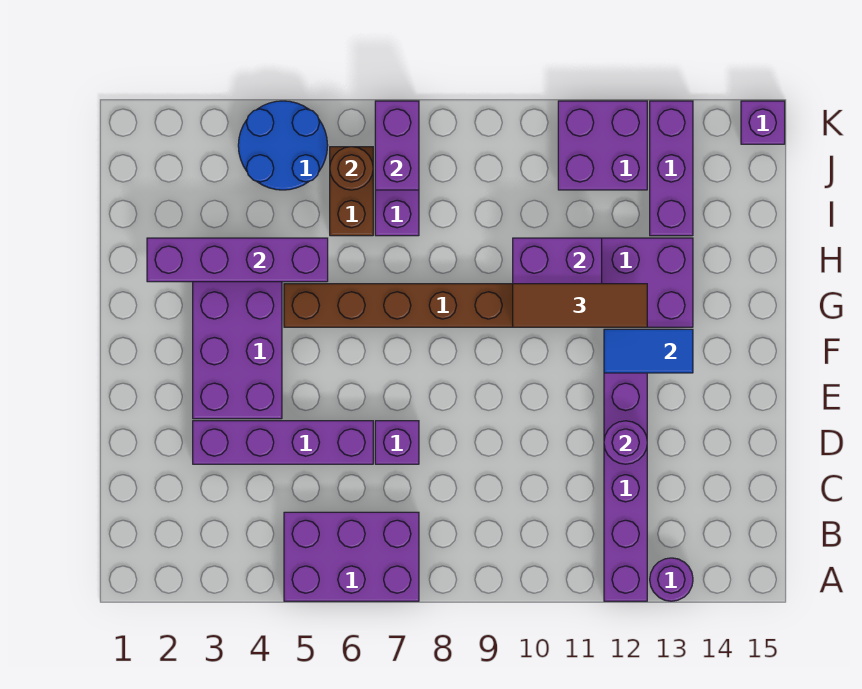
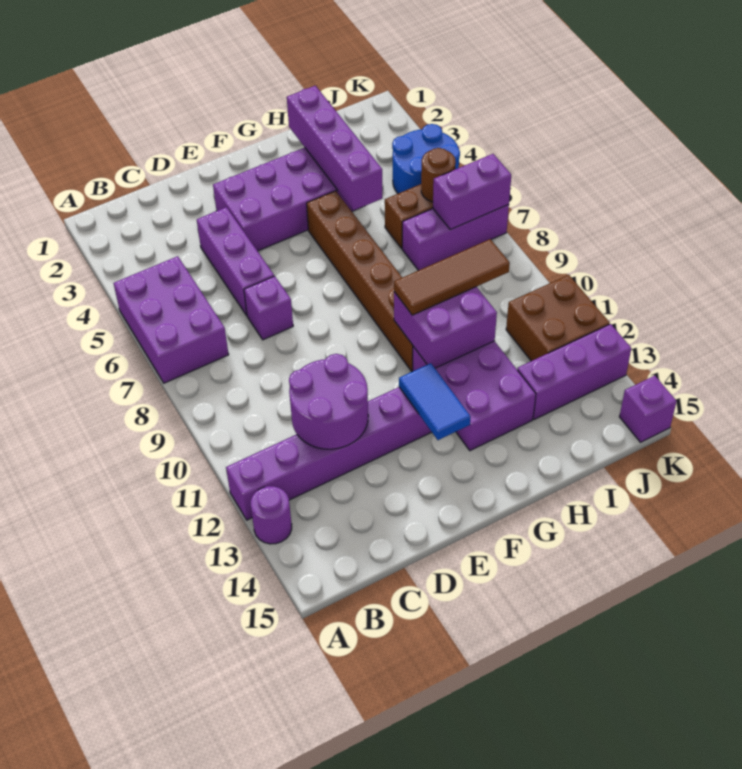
purple 1x4 brick [193,421,373,464] -> purple 1x3 brick [197,207,274,316]
purple 1x1 round brick [604,421,647,464] -> purple 2x2 round brick [289,354,368,449]
brown 1x3 tile [513,284,647,327] -> brown 1x3 tile turned to [394,239,510,315]
purple 2x2 brick [558,101,647,190] -> brown 2x2 brick [506,275,610,361]

